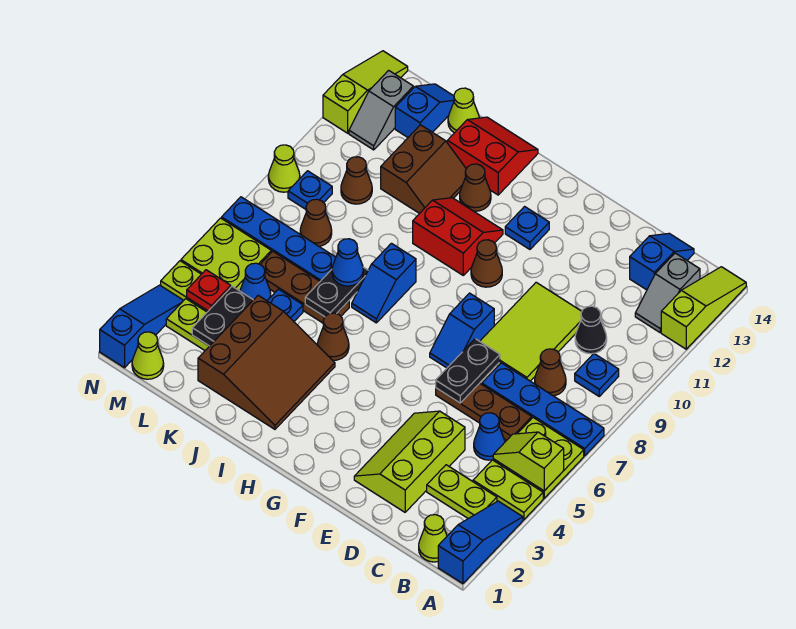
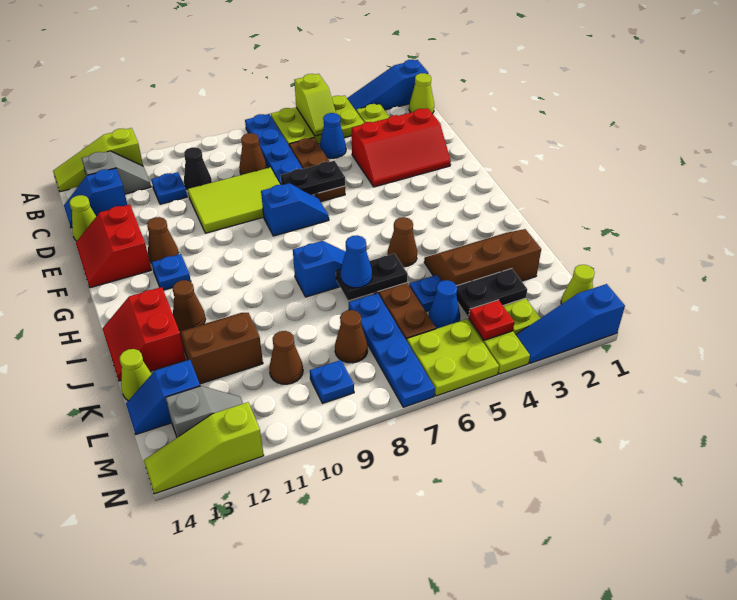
blue 1x1 plate [575,354,619,396] -> blue 1x1 plate moved to [151,172,187,204]
lime 2x3 slope [354,411,465,512] -> red 2x3 slope [352,108,451,187]
brown 1x1 cone [471,240,502,287] -> brown 1x1 cone moved to [147,217,179,262]
red 2x2 slope [413,198,503,275] -> red 2x2 slope moved to [76,205,151,288]
brown 3x3 slope [198,295,335,429] -> brown 2x3 slope [424,229,541,286]
lime 1x1 cone [268,145,300,192] -> lime 1x1 cone moved to [70,195,96,241]

